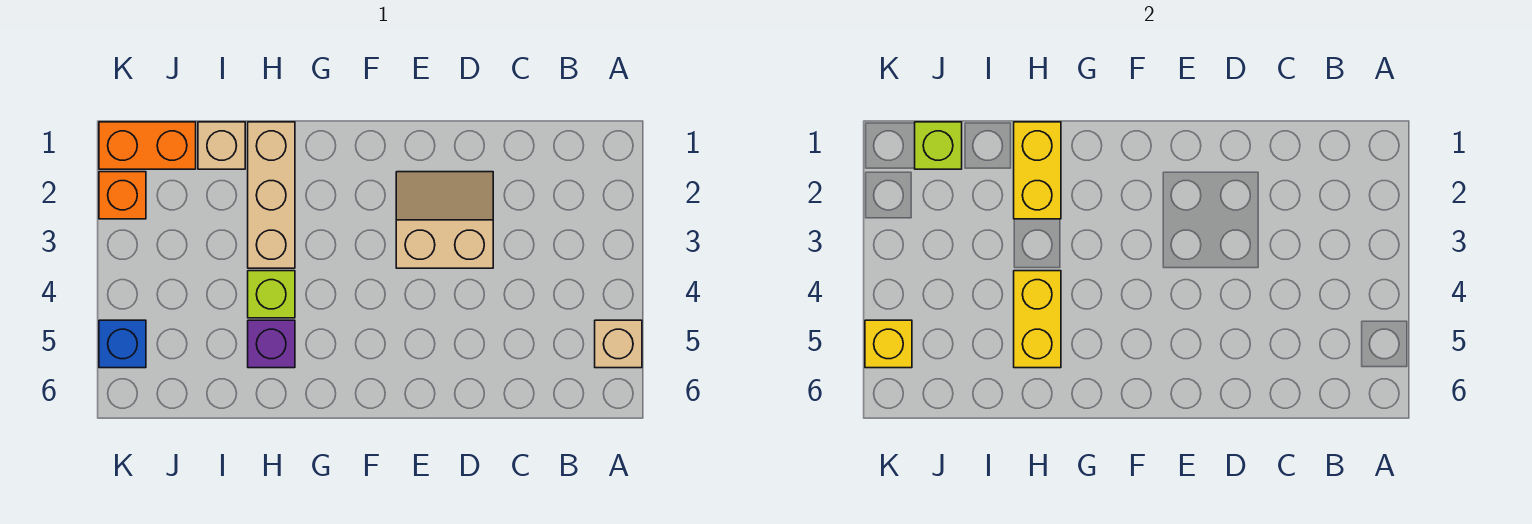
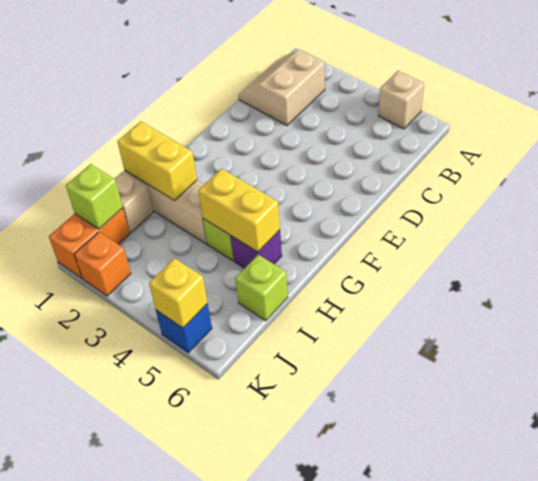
tan 2x2 slope [396,172,493,268] -> tan 2x2 slope moved to [238,50,325,125]
none -> lime 1x1 brick [235,255,288,321]

